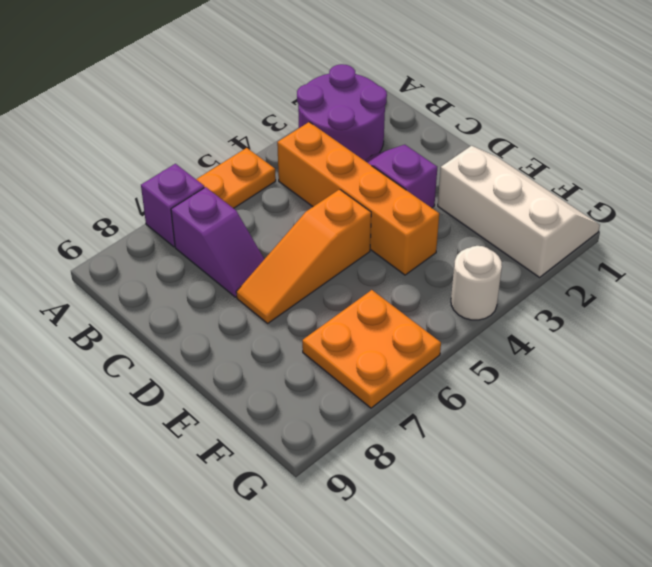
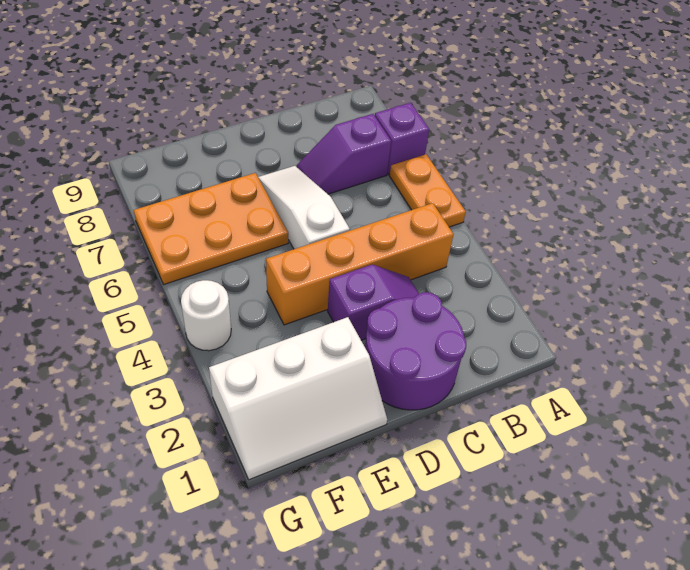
purple 2x2 round brick [297,64,387,160] -> purple 2x2 round brick moved to [365,292,466,410]
orange 1x3 slope [236,189,371,323] -> white 1x3 slope [258,166,350,249]
orange 2x2 plate [302,290,441,408] -> orange 2x3 plate [134,173,288,284]

